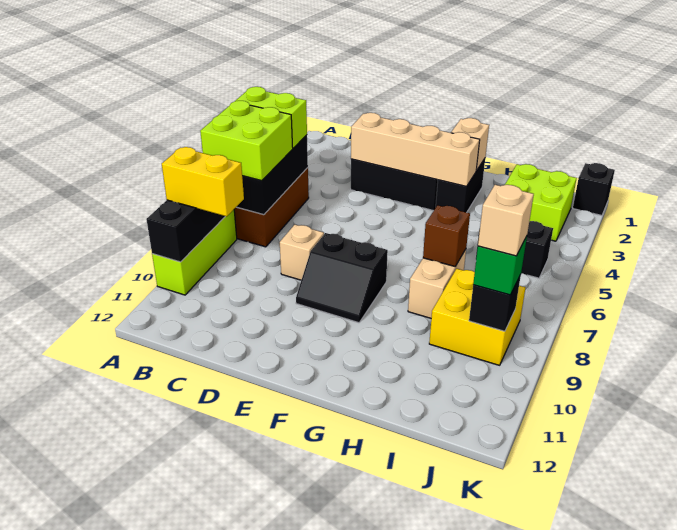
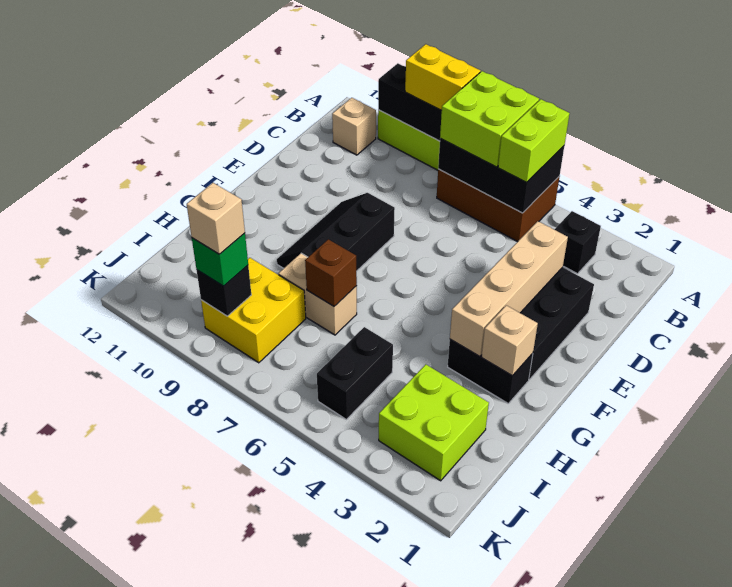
yellow 1x2 brick [162,147,244,216] -> yellow 1x2 brick turned to [405,44,480,110]
tan 1x1 brick [280,225,324,280] -> tan 1x1 brick moved to [332,98,376,155]
black 2x2 slope [296,233,388,323] -> black 2x3 slope [277,193,395,271]
black 1x1 brick [573,163,615,215] -> black 1x1 brick moved to [554,211,601,274]

